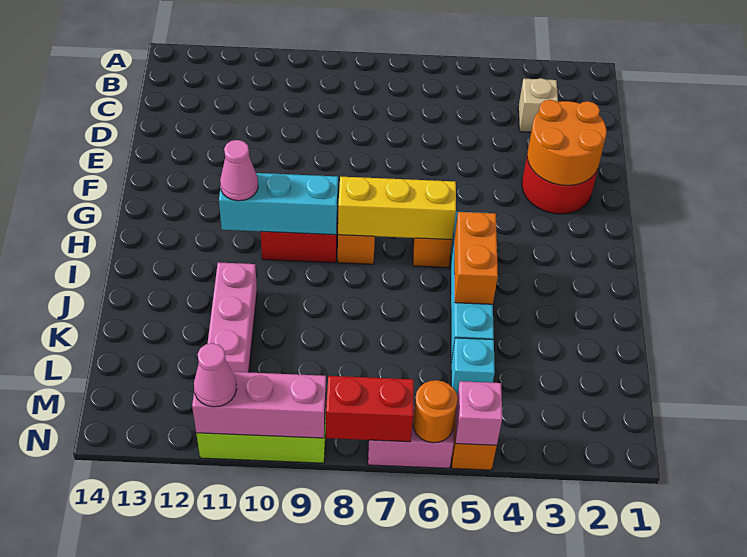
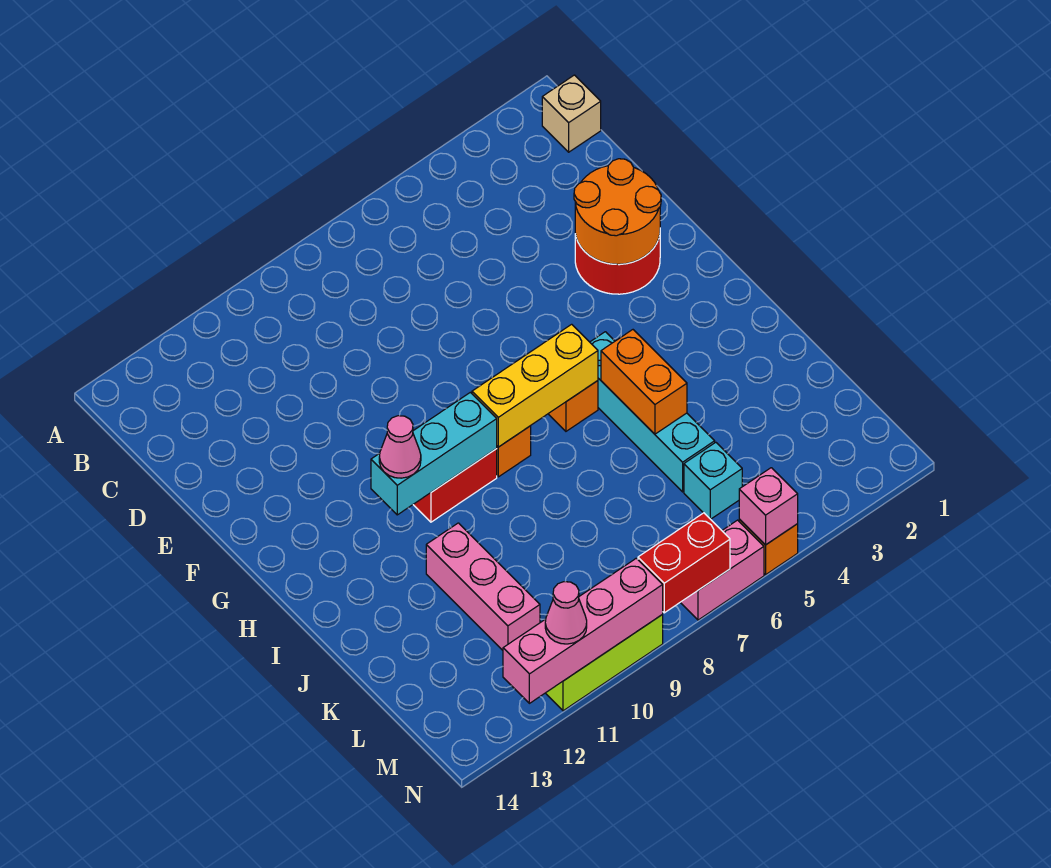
tan 1x1 brick [518,78,558,132] -> tan 1x1 brick moved to [542,75,601,152]
orange 1x1 round brick [413,380,458,443] -> none
pink 1x3 brick [192,372,326,438] -> pink 1x4 brick [503,558,663,703]

